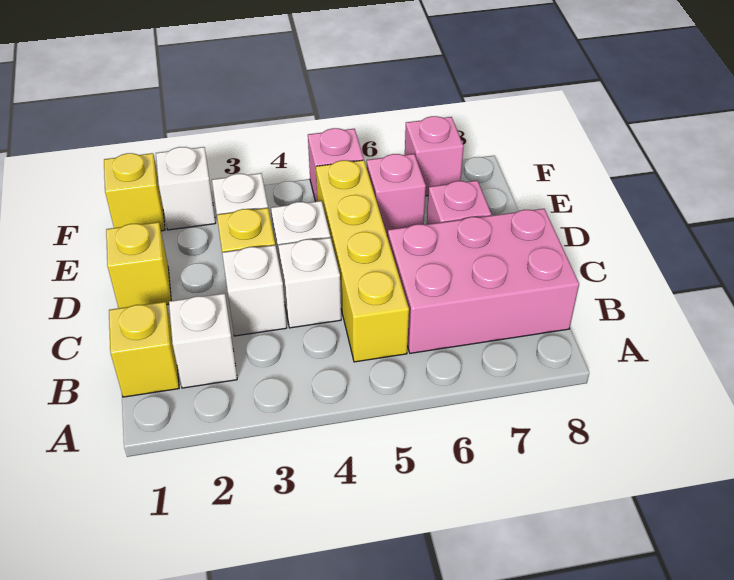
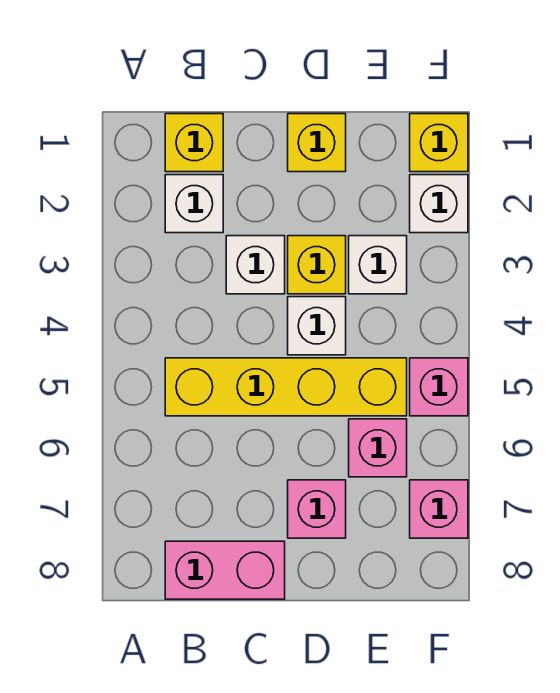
pink 2x3 brick [388,209,579,353] -> pink 1x2 brick [165,541,285,599]
white 1x1 brick [278,238,341,328] -> none

